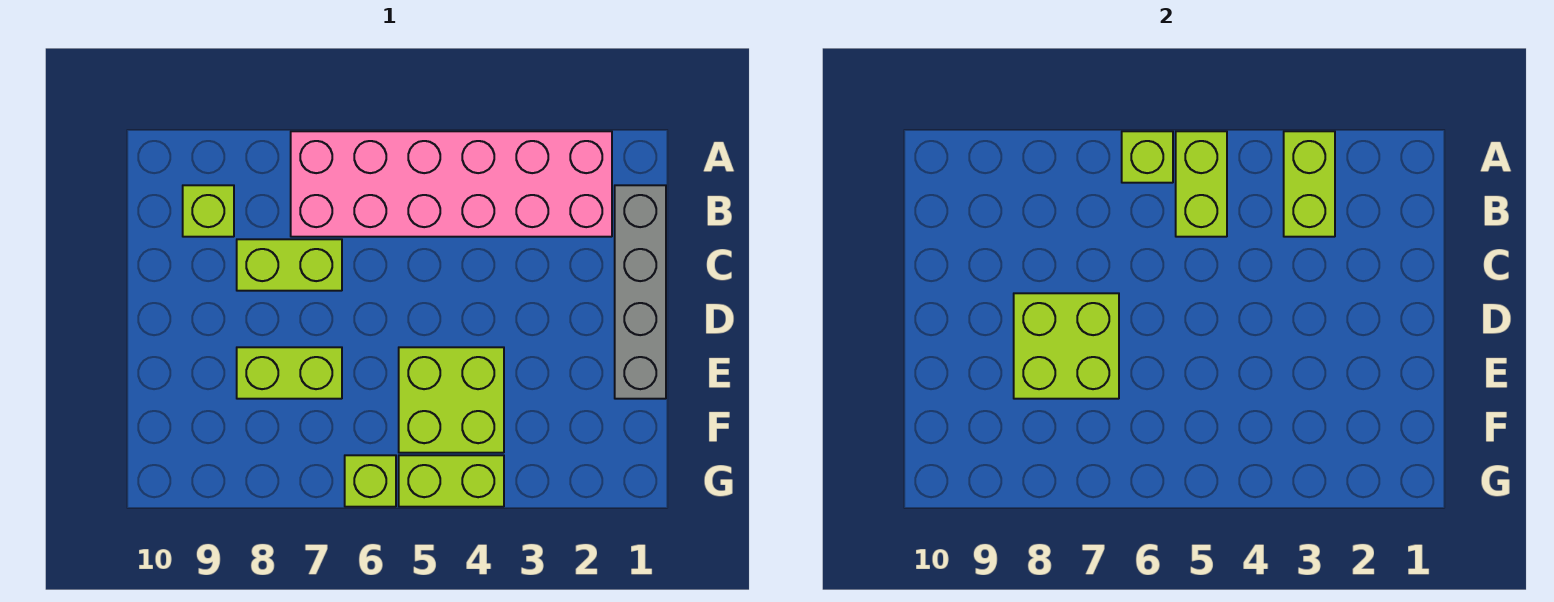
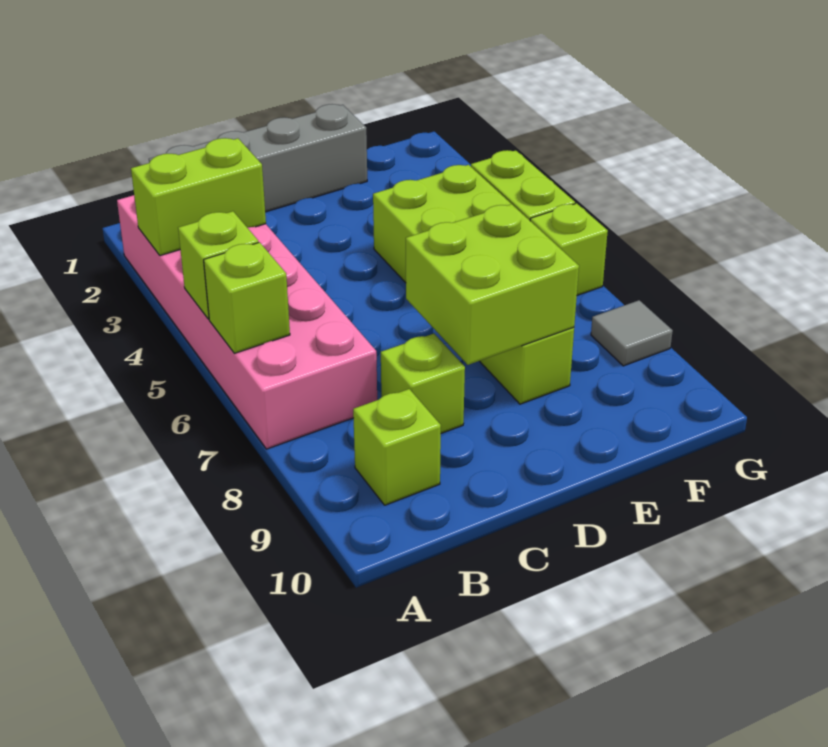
lime 1x2 brick [1176,131,1227,237] -> lime 1x1 brick [178,211,259,319]
lime 1x2 brick [237,239,342,291] -> lime 1x1 brick [381,333,465,433]
none -> grey 1x1 tile [591,300,673,366]

